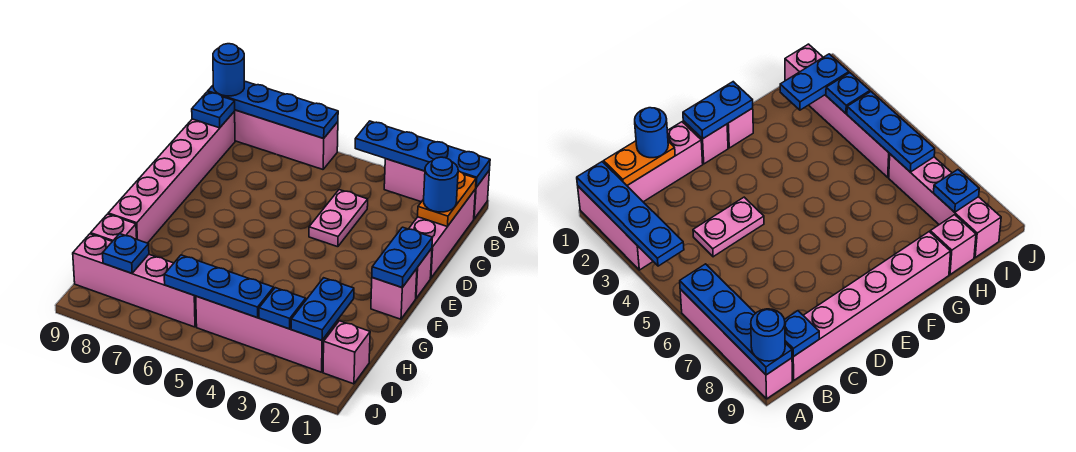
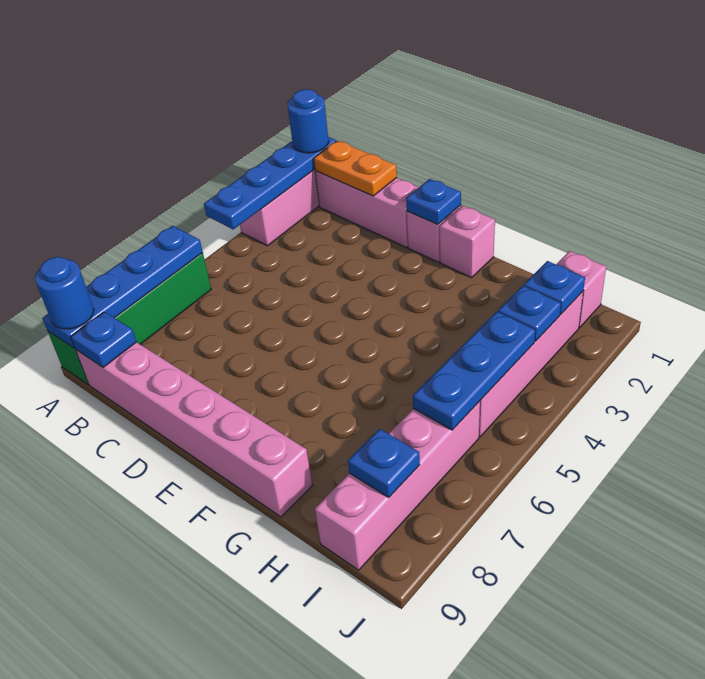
pink 1x4 brick [235,110,338,169] -> green 1x4 brick [48,253,211,385]
blue 1x1 round brick [424,157,458,212] -> blue 1x1 round brick moved to [287,89,329,153]
pink 1x2 plate [309,190,368,247] -> none
blue 1x2 plate [372,227,432,287] -> blue 1x1 plate [406,179,461,225]
blue 1x2 plate [291,278,354,340] -> blue 1x1 plate [524,261,585,314]
pink 1x1 brick [91,214,137,241] -> none

